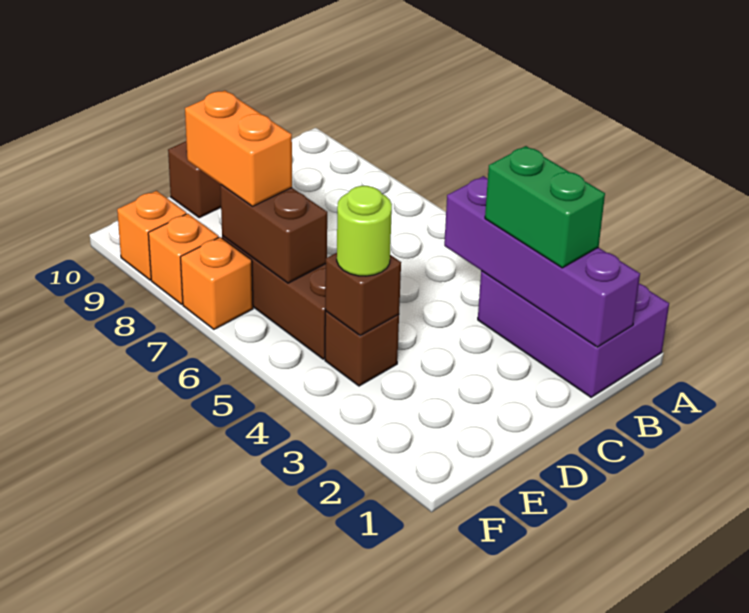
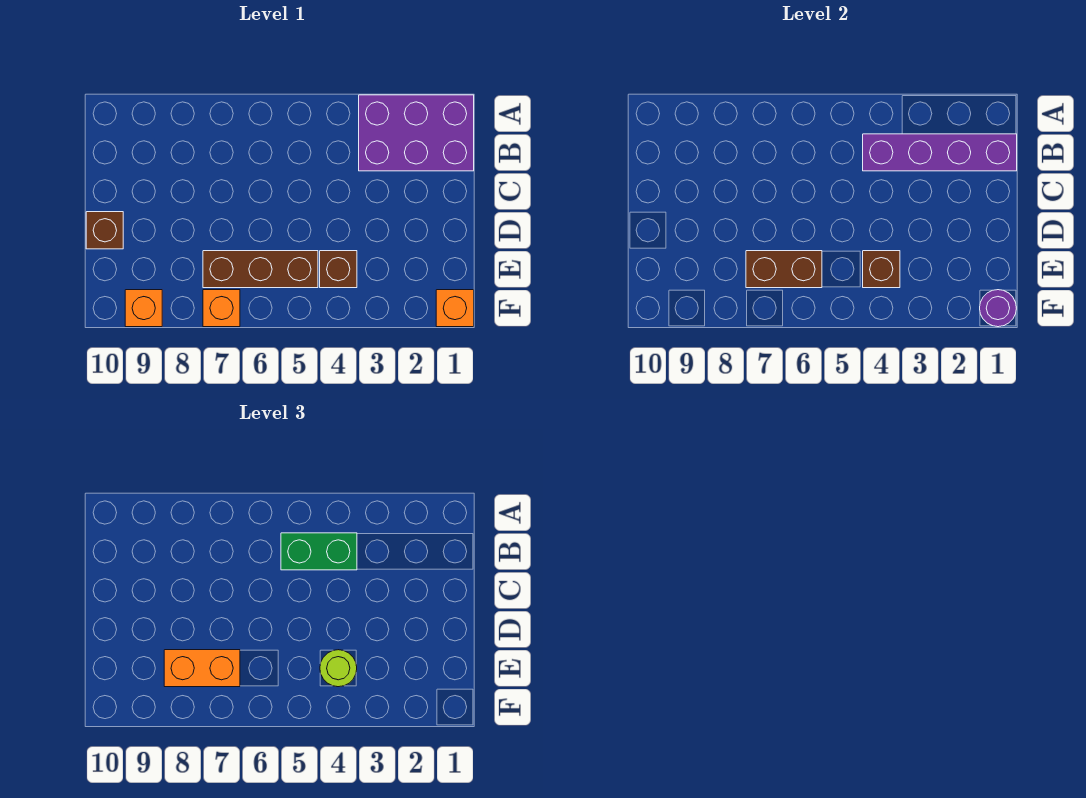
green 1x2 brick [485,146,605,268] -> green 1x2 brick moved to [281,533,357,570]
none -> purple 1x1 round brick [980,290,1016,327]
orange 1x1 brick [148,214,219,304] -> orange 1x1 brick moved to [436,290,474,327]

